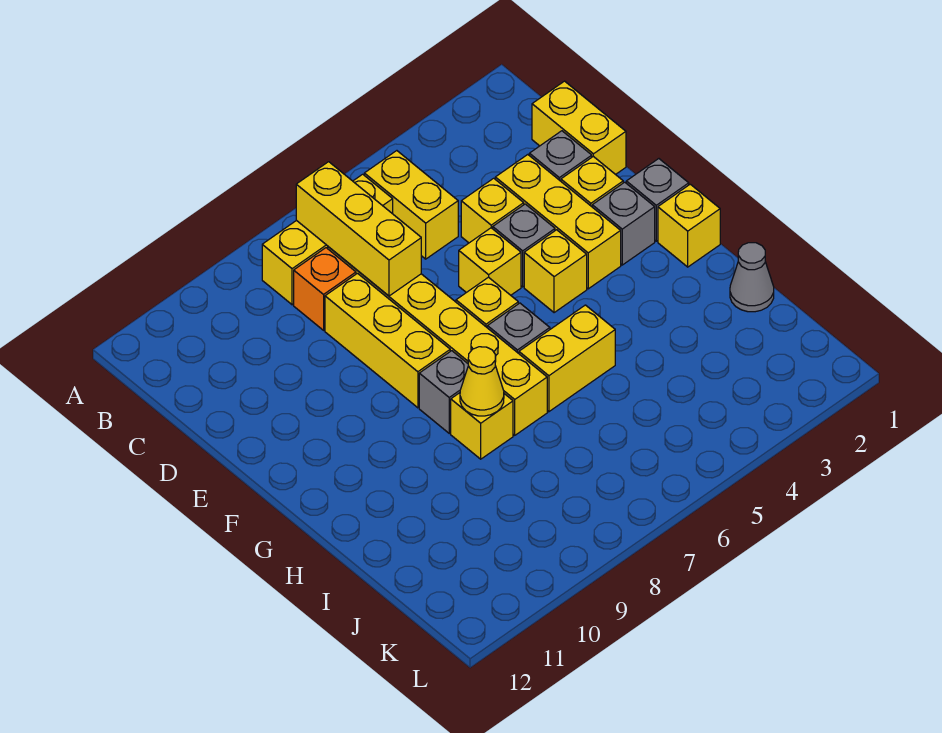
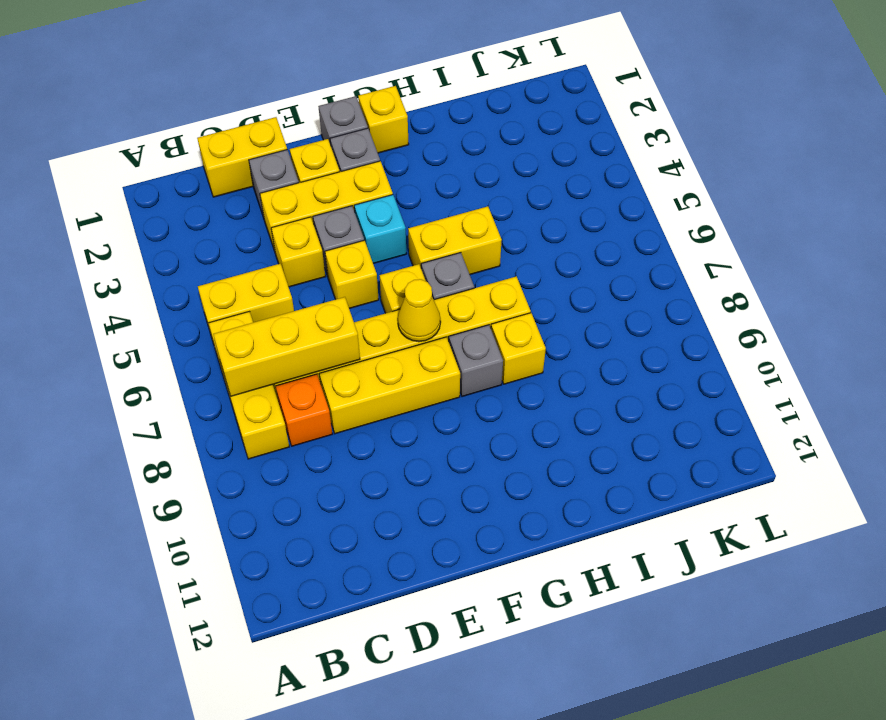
yellow 1x1 brick [524,230,587,313] -> cyan 1x1 brick [354,195,407,264]
yellow 1x2 brick [519,305,615,412] -> yellow 1x2 brick turned to [408,206,502,275]
yellow 1x1 cone [460,347,504,416] -> yellow 1x1 cone moved to [398,279,441,342]
grey 1x1 cone [730,243,774,312] -> none

